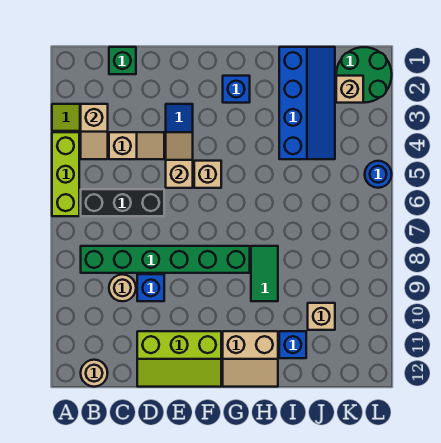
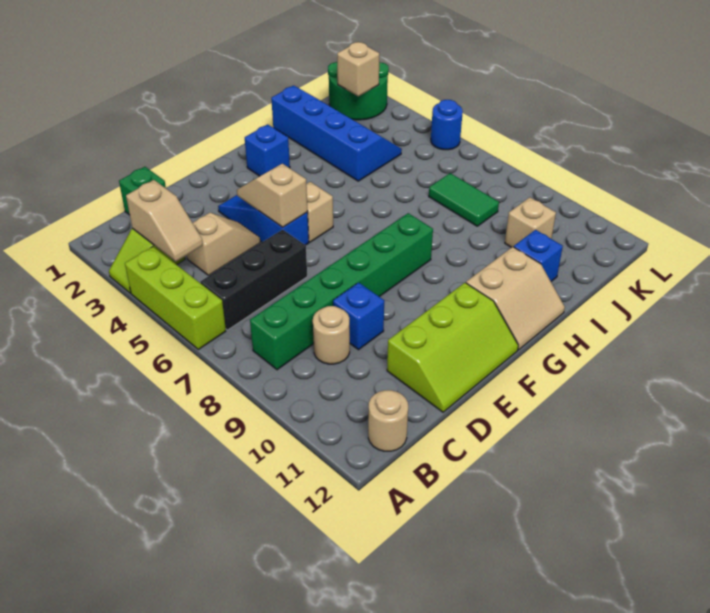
green 1x2 tile [251,246,278,301] -> green 1x2 tile moved to [429,173,499,226]

